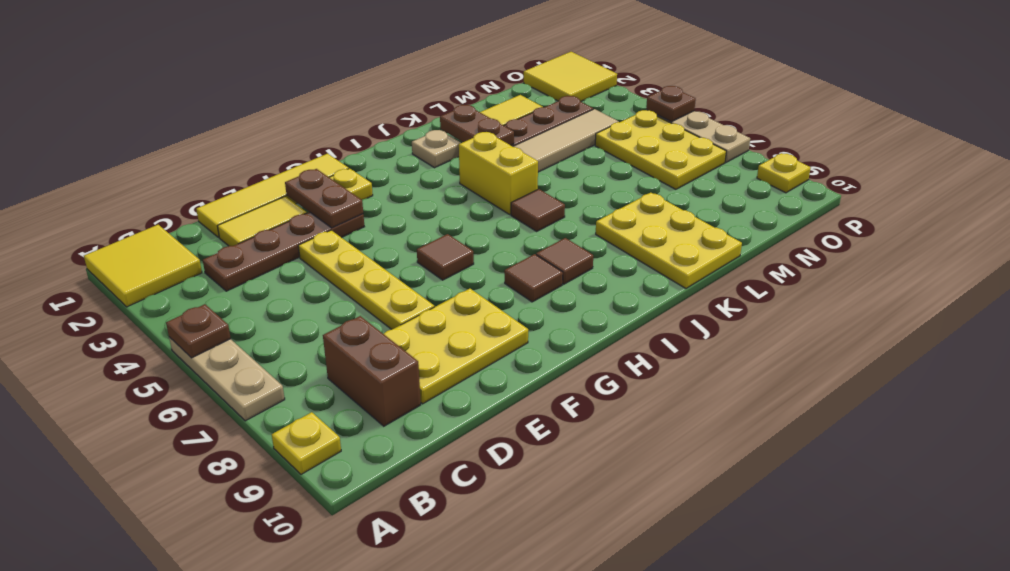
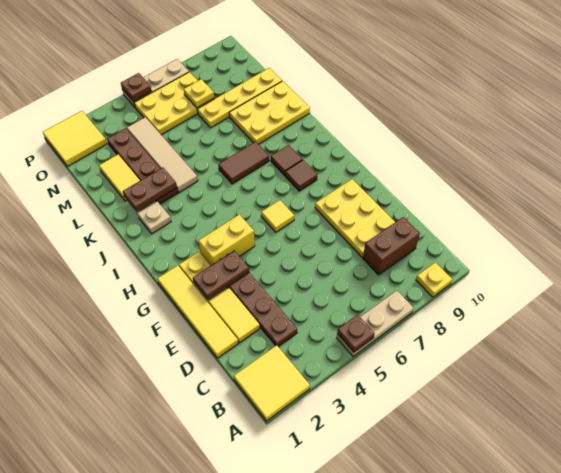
yellow 1x4 plate [298,230,434,329] -> yellow 1x4 plate moved to [197,68,282,128]
brown 1x1 tile [417,234,474,280] -> yellow 1x1 tile [261,200,294,232]
yellow 1x2 brick [459,132,538,214] -> yellow 1x2 brick moved to [198,214,255,265]
brown 1x1 tile [511,189,565,231] -> brown 1x2 tile [218,142,269,184]
yellow 1x1 plate [757,153,811,193] -> yellow 1x1 plate moved to [184,79,214,108]

